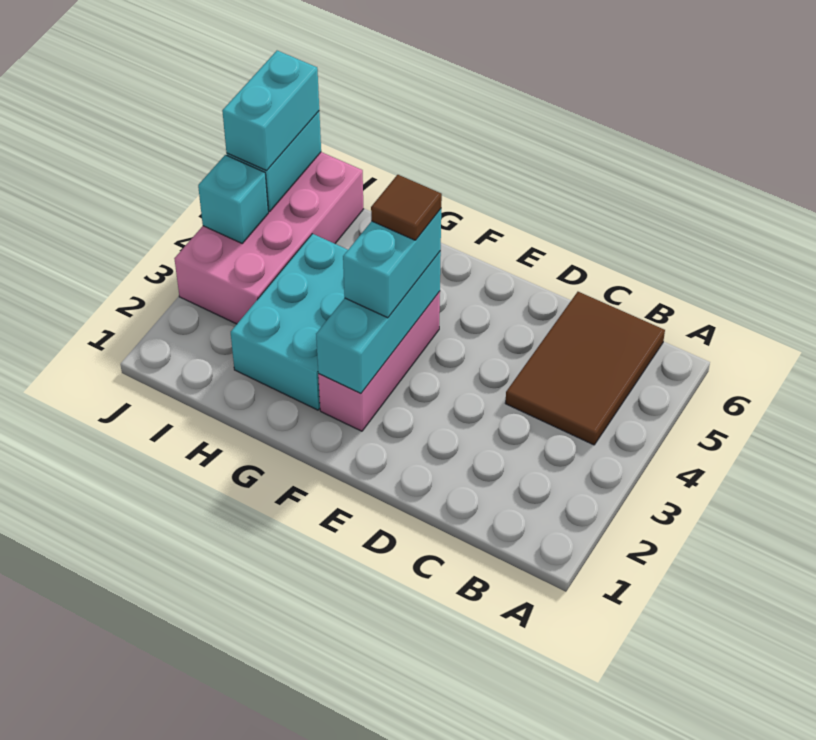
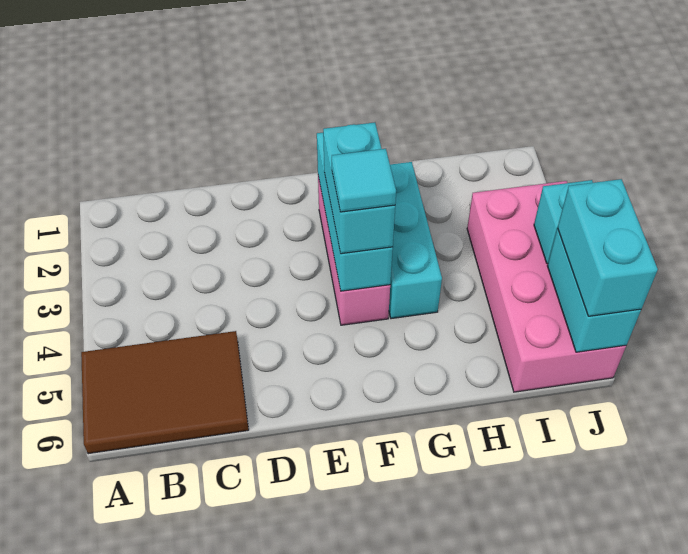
brown 2x3 tile [505,292,665,445] -> brown 2x3 tile turned to [81,331,249,454]
brown 1x1 tile [371,175,442,240] -> cyan 1x1 tile [332,149,396,212]
cyan 2x3 brick [231,234,348,410] -> cyan 1x3 brick [389,162,442,319]

